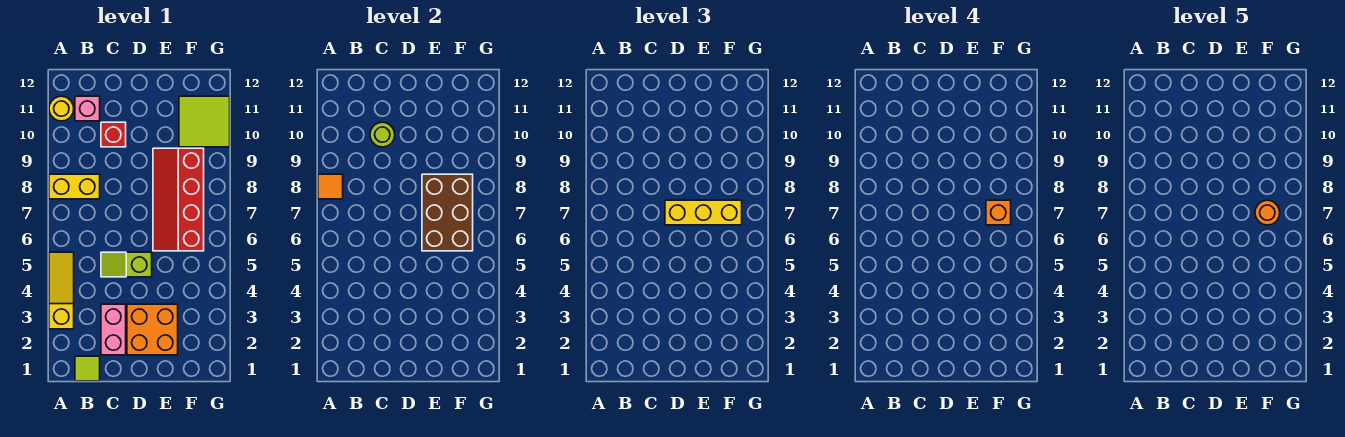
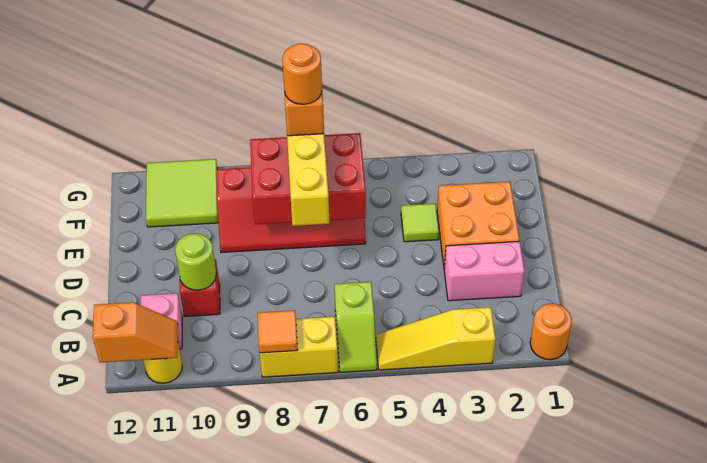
none -> orange 1x1 round brick [530,304,572,360]
yellow 1x2 brick [49,174,100,199] -> yellow 1x2 brick turned to [260,317,338,377]
none -> orange 1x2 slope [93,302,178,363]
lime 1x1 tile [75,356,100,381] -> lime 1x1 tile moved to [401,204,439,242]
lime 1x2 slope [101,252,152,277] -> lime 1x2 slope moved to [335,282,377,372]
brown 2x3 brick [422,174,473,251] -> red 2x3 brick [250,133,366,224]

